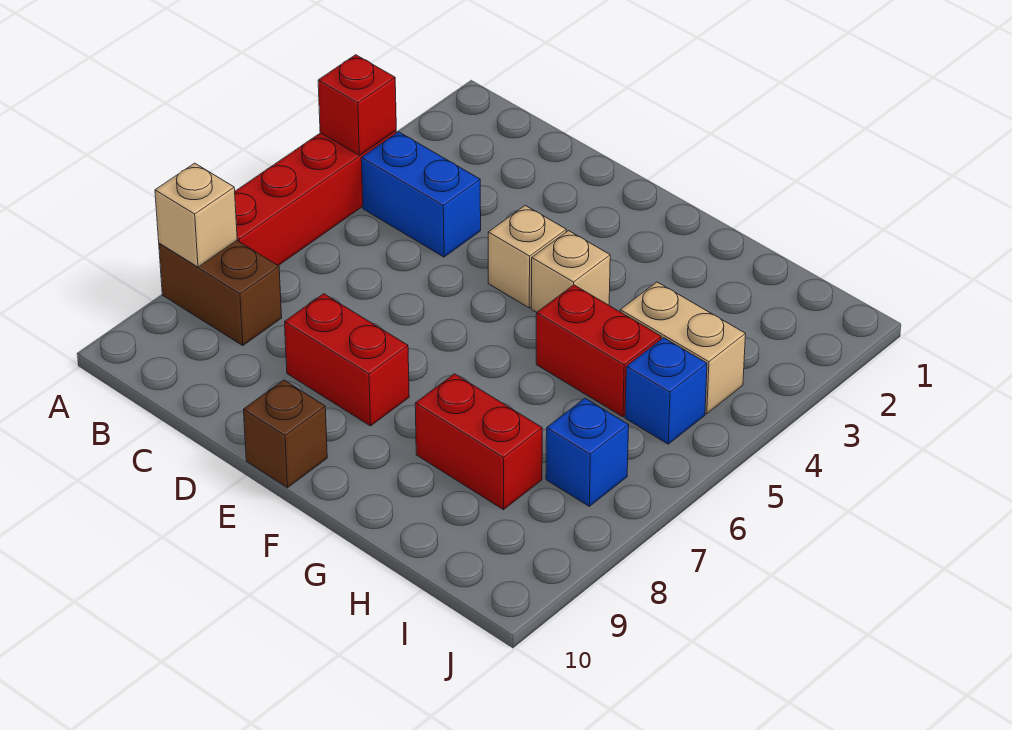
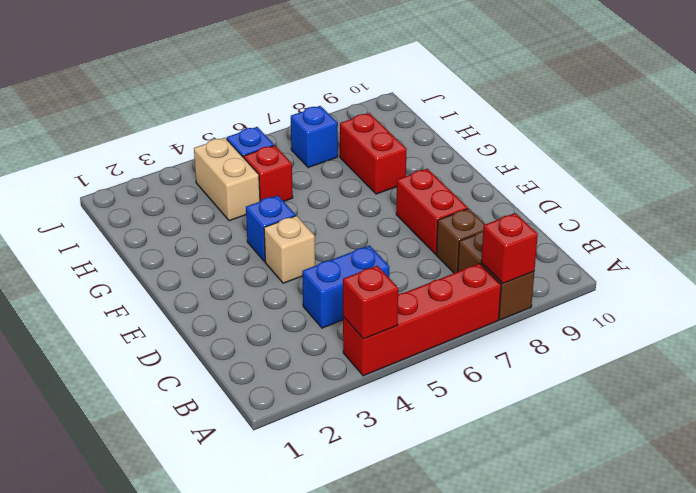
tan 1x1 brick [155,163,237,267] -> red 1x1 brick [481,213,538,283]
blue 1x2 brick [361,132,481,257] -> blue 1x2 brick turned to [302,246,389,328]
brown 1x1 brick [243,380,327,488] -> brown 1x1 brick moved to [436,208,485,273]
tan 1x1 brick [531,231,610,312] -> blue 1x1 brick [246,195,296,262]
red 1x2 brick [536,285,661,417] -> red 1x1 brick [244,145,293,201]

